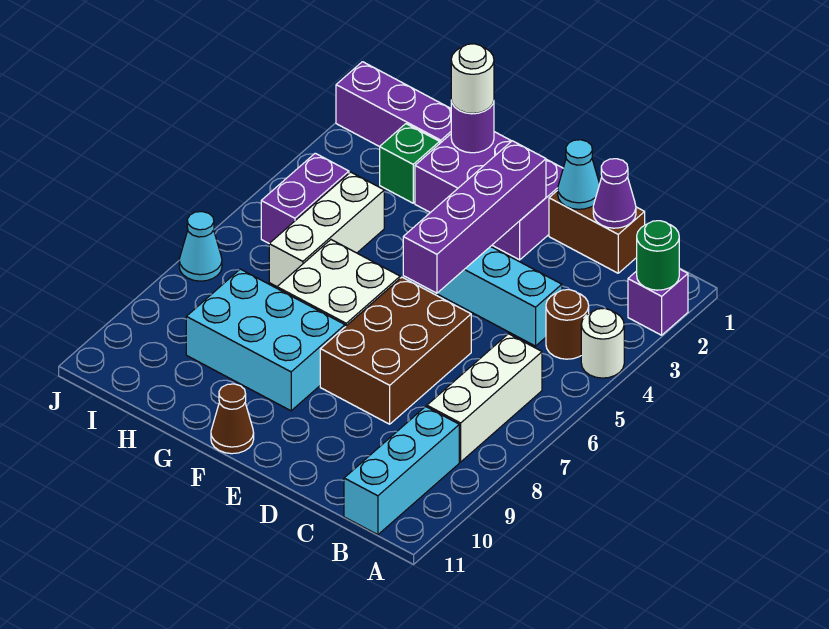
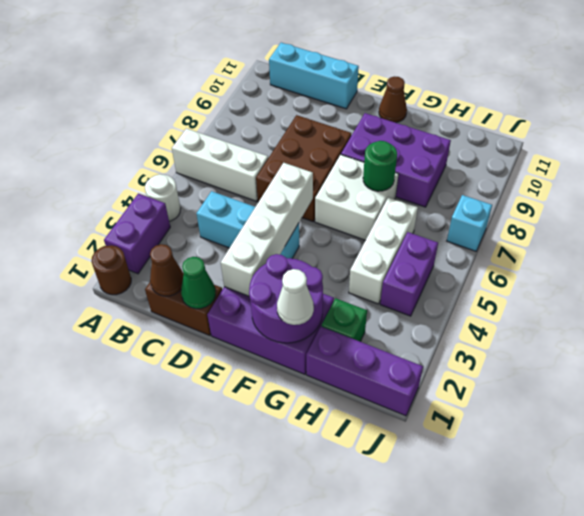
purple 1x1 brick [628,269,688,335] -> purple 1x2 brick [104,193,170,274]
green 1x1 round brick [637,221,679,290] -> green 1x1 round brick moved to [363,141,397,191]
brown 1x1 round brick [546,290,589,359] -> brown 1x1 round brick moved to [92,245,131,295]
white 1x3 brick [427,334,542,462] -> white 1x3 brick turned to [172,128,268,201]
cyan 1x3 brick [344,407,459,535] -> cyan 1x3 brick turned to [269,43,359,109]
purple 1x1 cone [593,159,636,228] -> brown 1x1 cone [150,244,184,296]
cyan 1x1 cone [558,140,600,209] -> green 1x1 cone [181,257,216,309]
purple 1x4 brick [403,141,546,293] -> white 1x4 brick [221,163,313,296]
cyan 2x3 brick [186,269,345,411] -> purple 2x3 brick [341,113,451,207]
purple 1x1 round brick [451,100,494,153] -> purple 2x2 round brick [249,254,323,343]
white 1x1 round brick [451,44,494,113] -> white 1x1 cone [277,269,314,325]
cyan 1x1 cone [179,212,222,281] -> cyan 1x1 brick [447,195,492,251]

